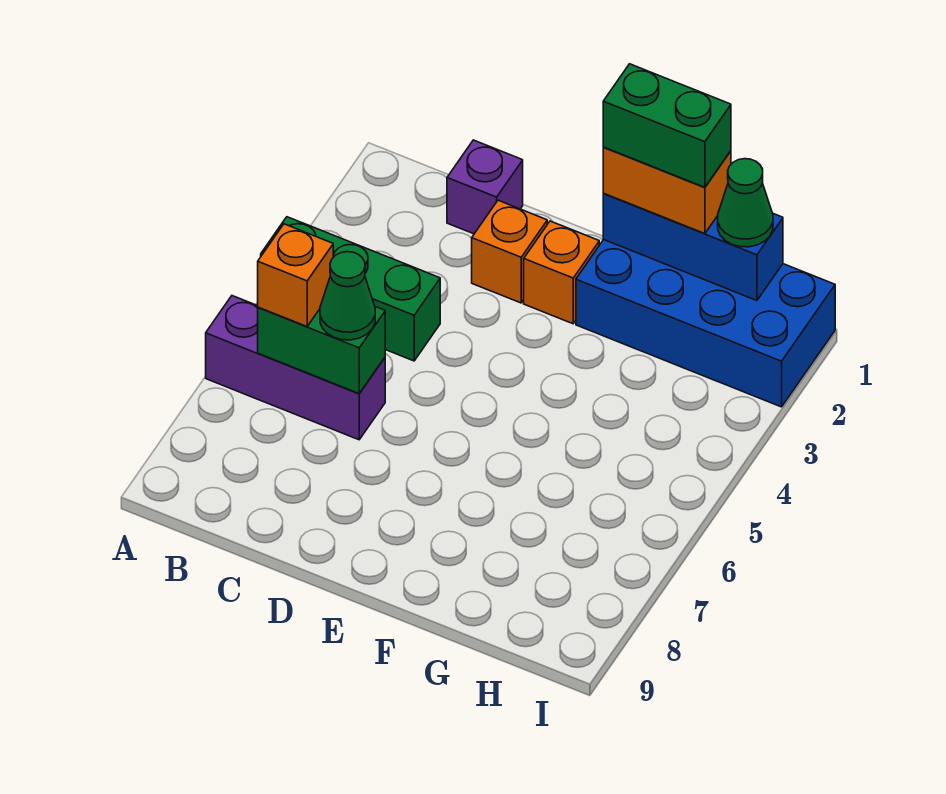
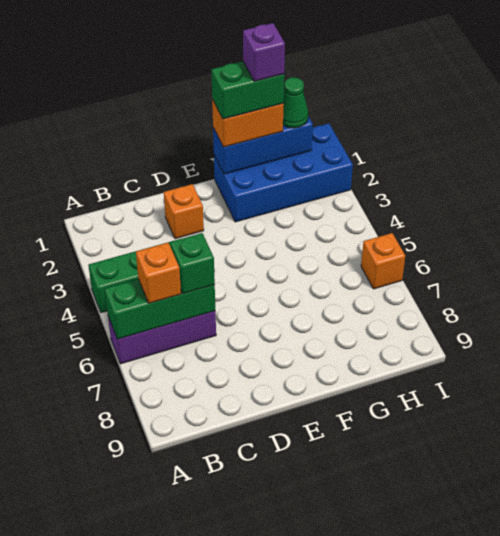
green 1x2 brick [258,307,385,393] -> green 1x3 brick [105,279,215,339]
purple 1x1 brick [447,140,523,234] -> purple 1x1 brick moved to [243,23,285,81]
green 1x1 cone [320,252,375,340] -> green 1x1 brick [170,233,215,294]
orange 1x1 brick [524,221,599,324] -> orange 1x1 brick moved to [361,233,405,289]

